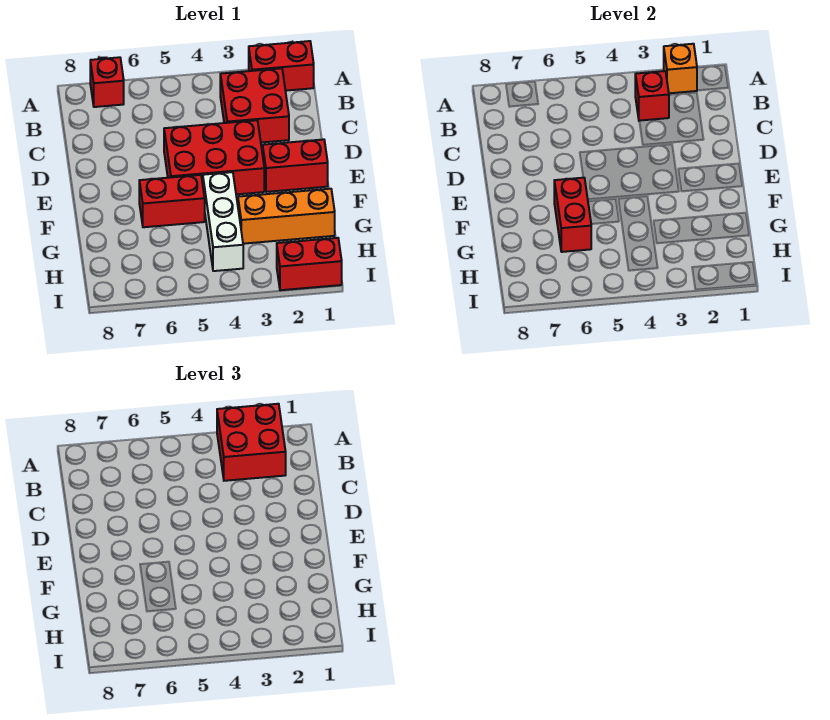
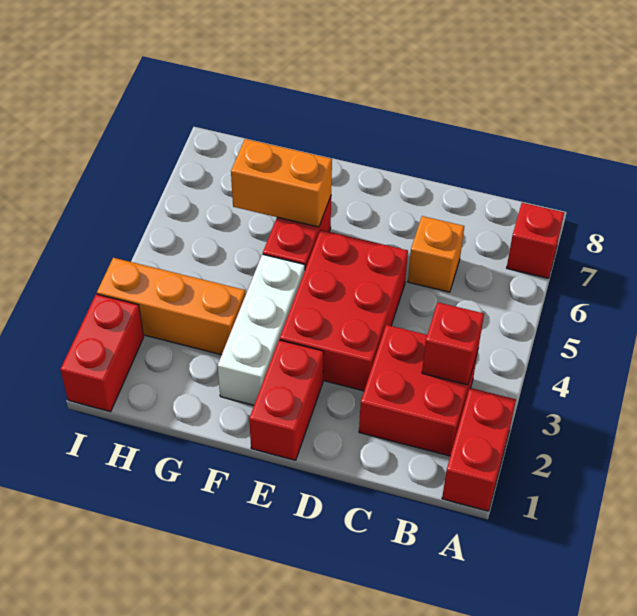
orange 1x1 brick [664,44,697,93] -> orange 1x1 brick moved to [408,216,464,292]
red 2x2 brick [217,404,286,481] -> none
white 1x3 brick [203,172,243,271] -> white 1x3 brick turned to [218,254,305,405]
red 1x2 brick [554,178,591,252] -> orange 1x2 brick [231,139,332,227]
orange 1x3 brick [238,189,335,244] -> orange 1x3 brick turned to [97,258,246,355]

